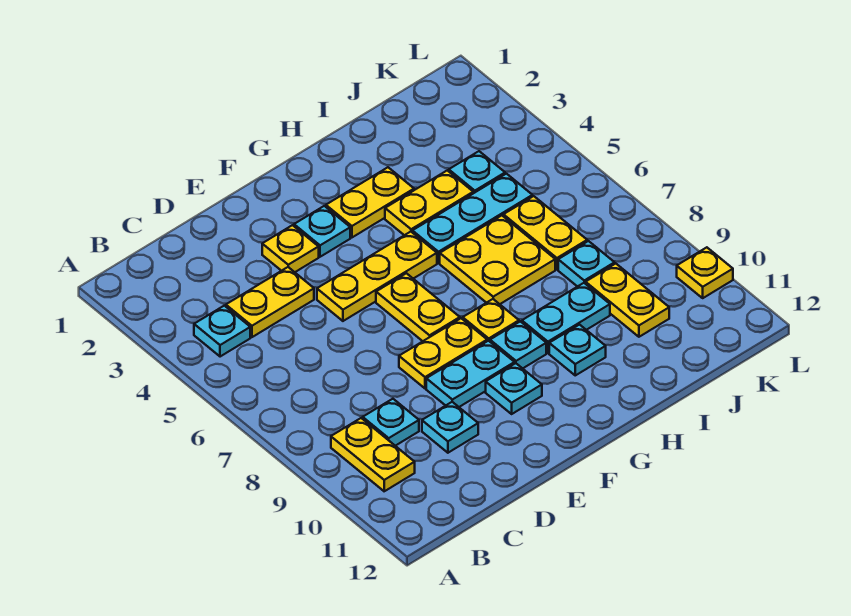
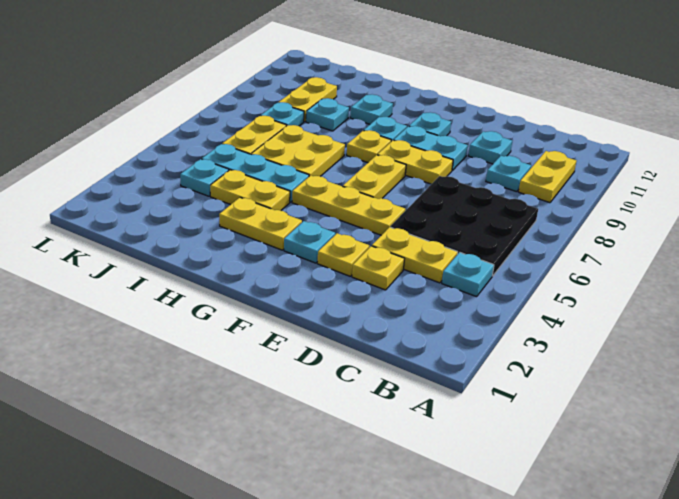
none -> black 3x3 plate [390,176,538,276]
cyan 1x2 plate [522,283,610,353] -> cyan 1x1 plate [306,98,349,131]
yellow 1x1 plate [677,247,733,298] -> yellow 1x1 plate moved to [352,246,404,290]

